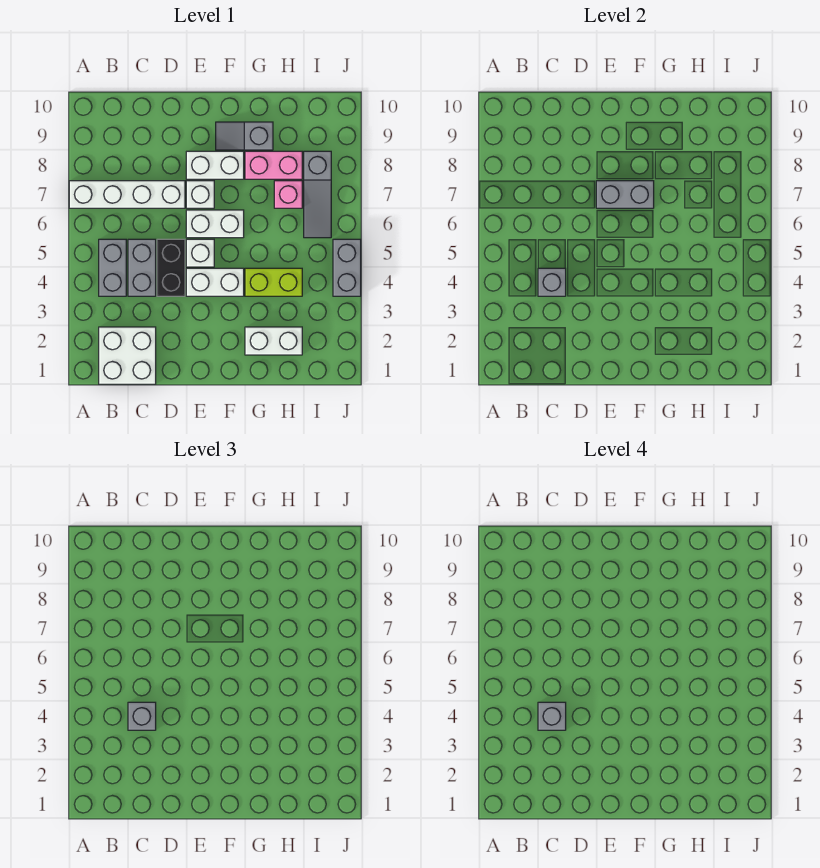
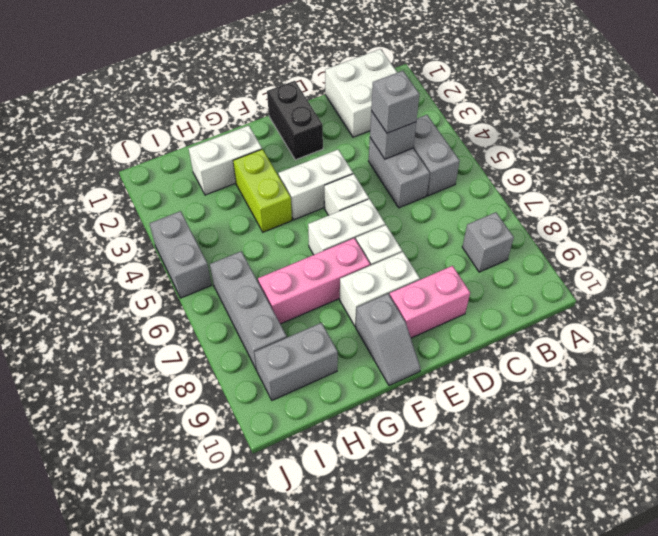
white 1x4 brick [69,181,185,208] -> none
grey 1x1 brick [538,702,566,730] -> grey 1x1 brick moved to [462,212,514,272]
black 1x2 brick [157,239,185,296] -> black 1x2 brick moved to [267,81,323,160]
grey 1x2 brick [596,181,654,208] -> grey 1x2 brick moved to [254,323,338,400]
grey 1x2 slope [216,122,273,150] -> grey 1x2 slope turned to [356,294,421,386]
lime 1x2 brick [245,268,302,296] -> lime 1x2 brick turned to [233,149,292,232]
pink 1x2 brick [245,151,302,179] -> pink 1x2 brick moved to [390,266,470,338]
pink 1x1 brick [274,181,302,208] -> pink 1x3 brick [258,238,370,324]
grey 1x3 slope [304,151,331,238] -> grey 1x3 brick [210,251,287,370]

